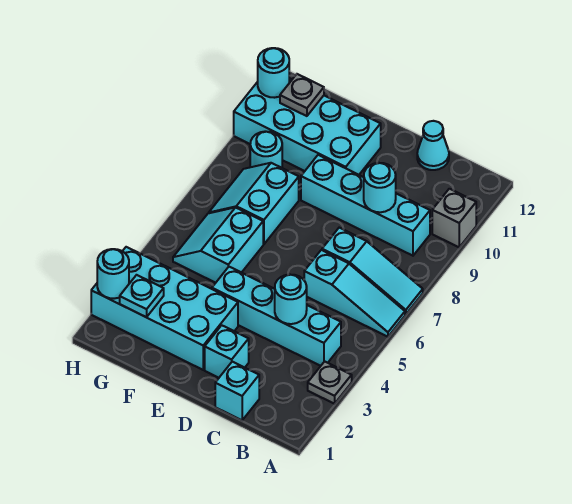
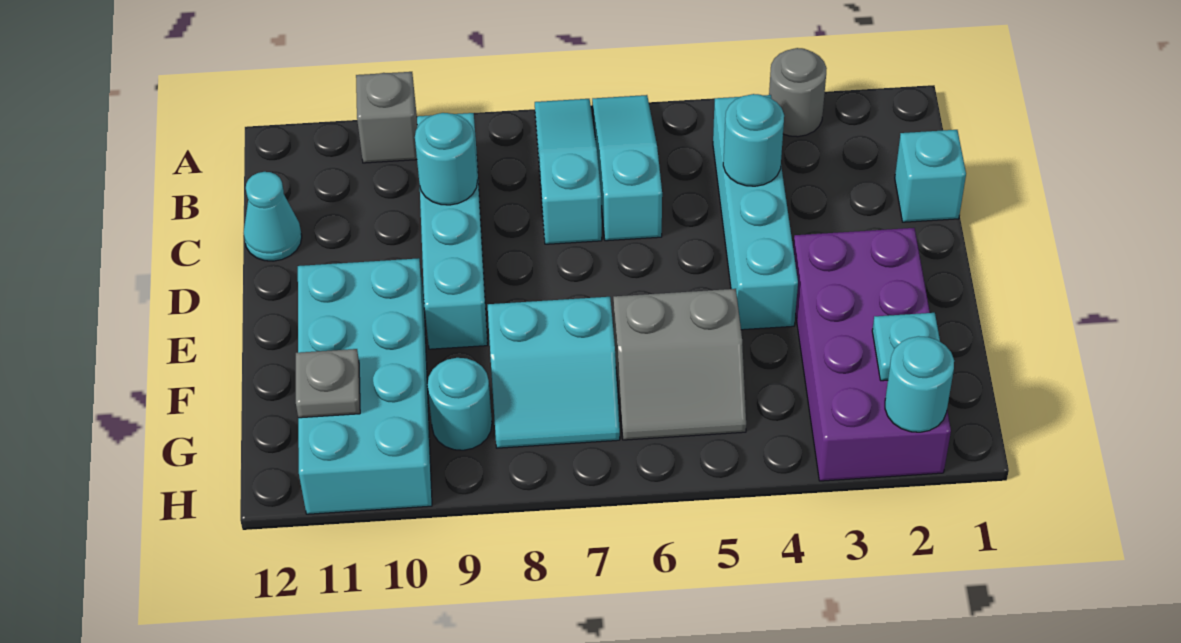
grey 1x1 plate [308,361,352,404] -> grey 1x1 round brick [769,48,827,137]
cyan 1x1 brick [205,325,249,378] -> none
cyan 2x4 brick [91,247,238,370] -> purple 2x4 brick [793,228,951,481]
cyan 2x2 slope [173,207,263,283] -> grey 2x2 slope [613,289,746,440]
cyan 1x1 round brick [258,48,289,98] -> none

